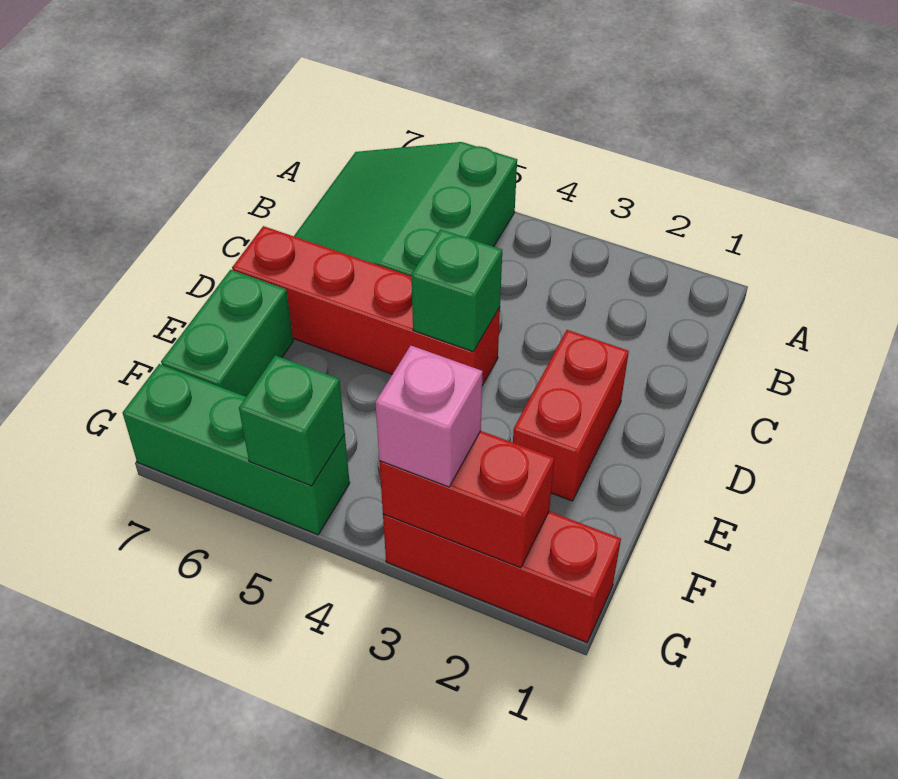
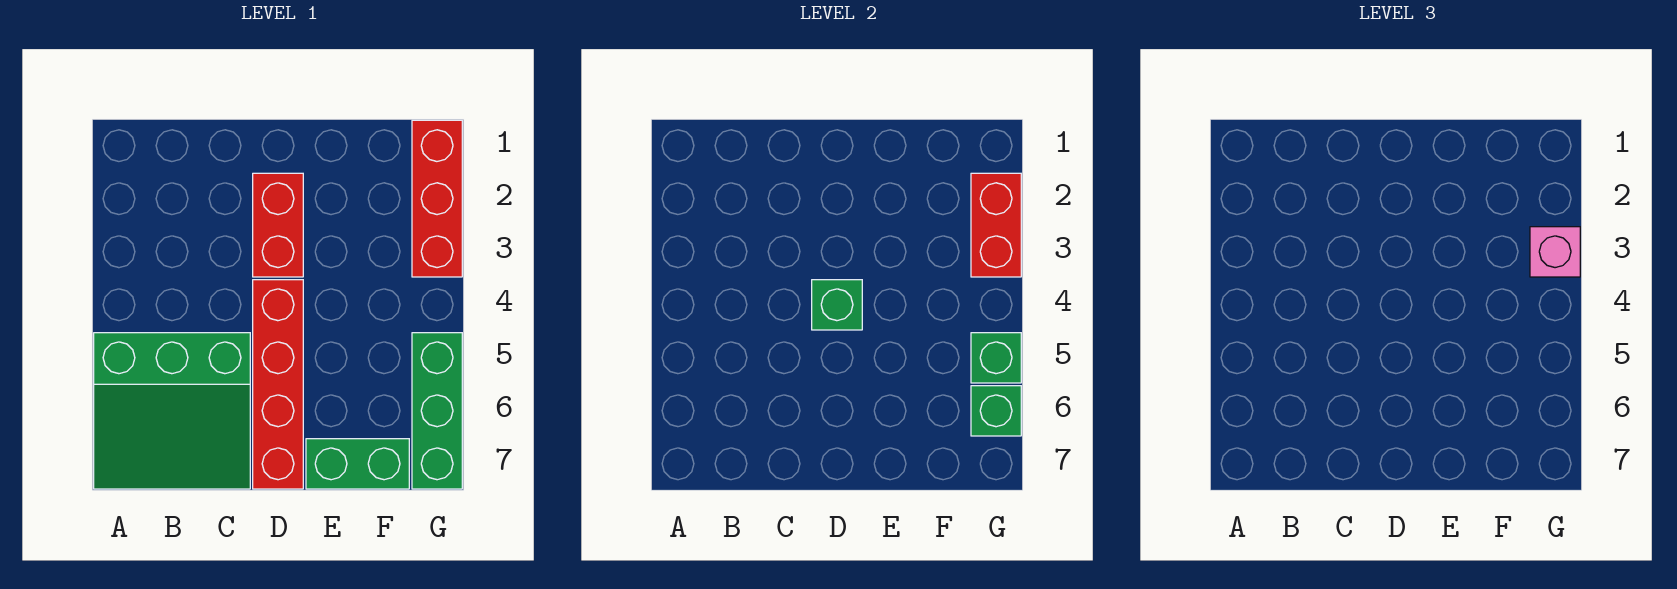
red 1x2 brick [513,330,629,501] -> red 1x2 brick turned to [253,173,303,277]
none -> green 1x1 brick [971,386,1021,436]

